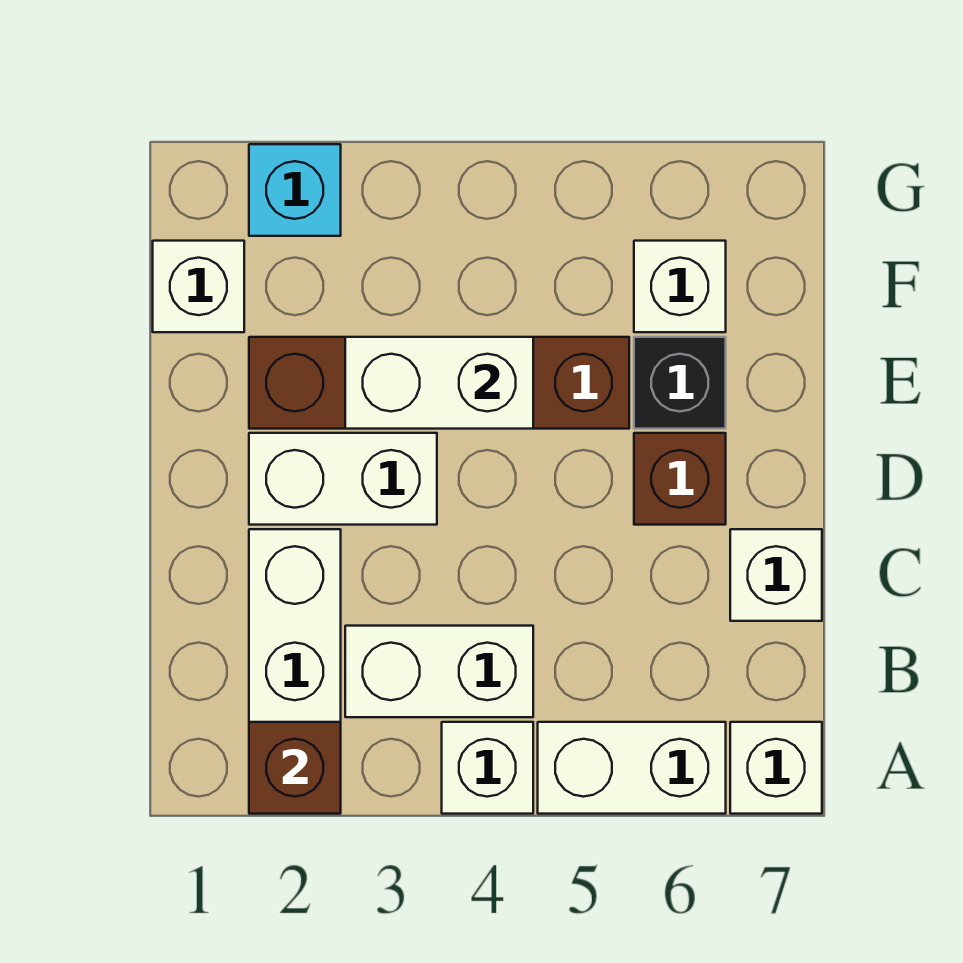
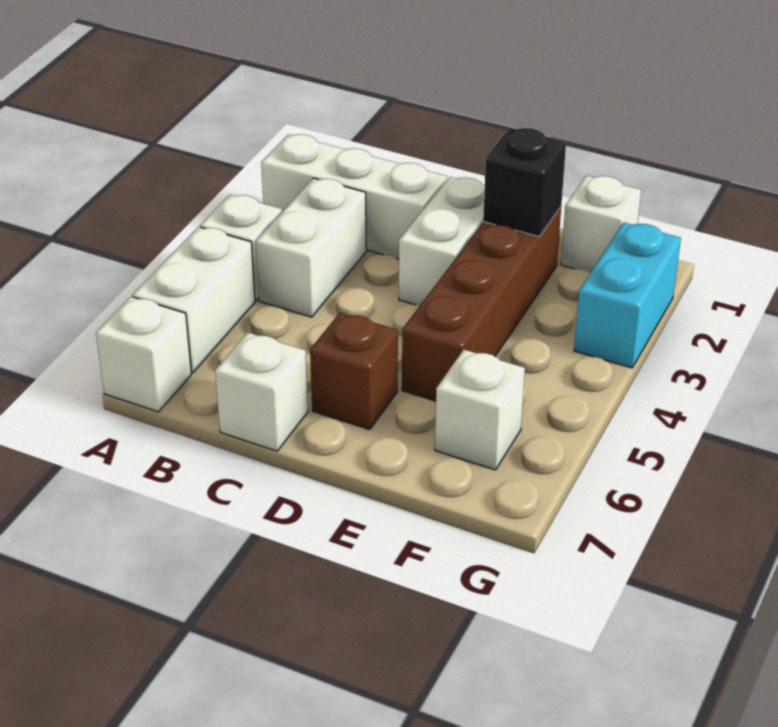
brown 1x1 brick [249,722,341,814] -> none
white 1x2 brick [345,337,533,429] -> none
black 1x1 brick [634,337,726,429] -> black 1x1 brick moved to [483,128,566,237]
cyan 1x1 brick [249,144,341,236] -> cyan 1x2 brick [574,223,681,368]

